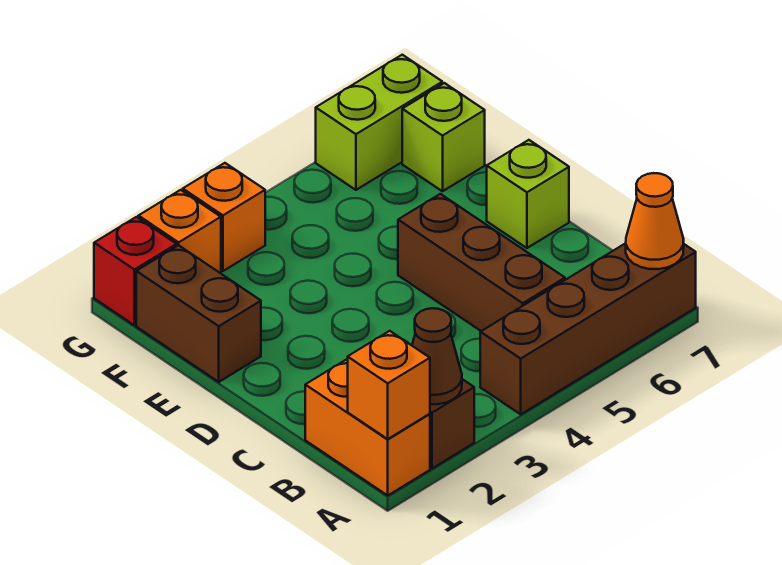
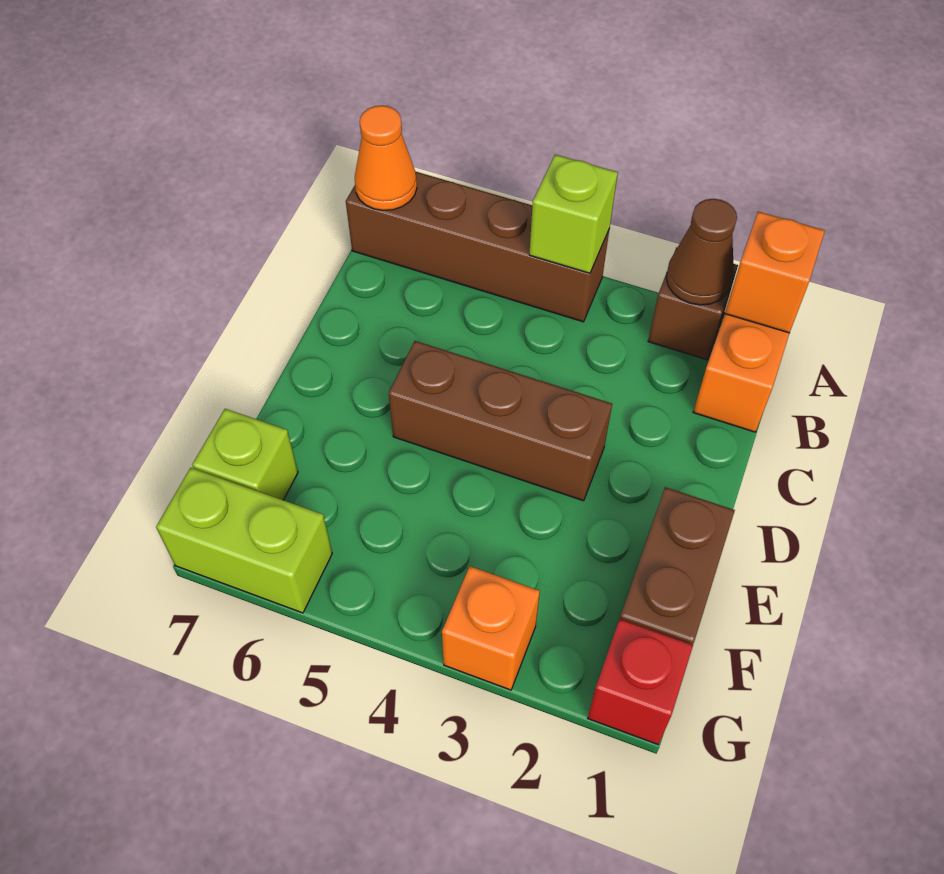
brown 1x3 brick [398,194,565,331] -> brown 1x3 brick turned to [389,341,612,501]
lime 1x1 brick [487,140,569,248] -> lime 1x1 brick moved to [529,155,618,273]
orange 1x1 brick [138,190,221,273] -> none

